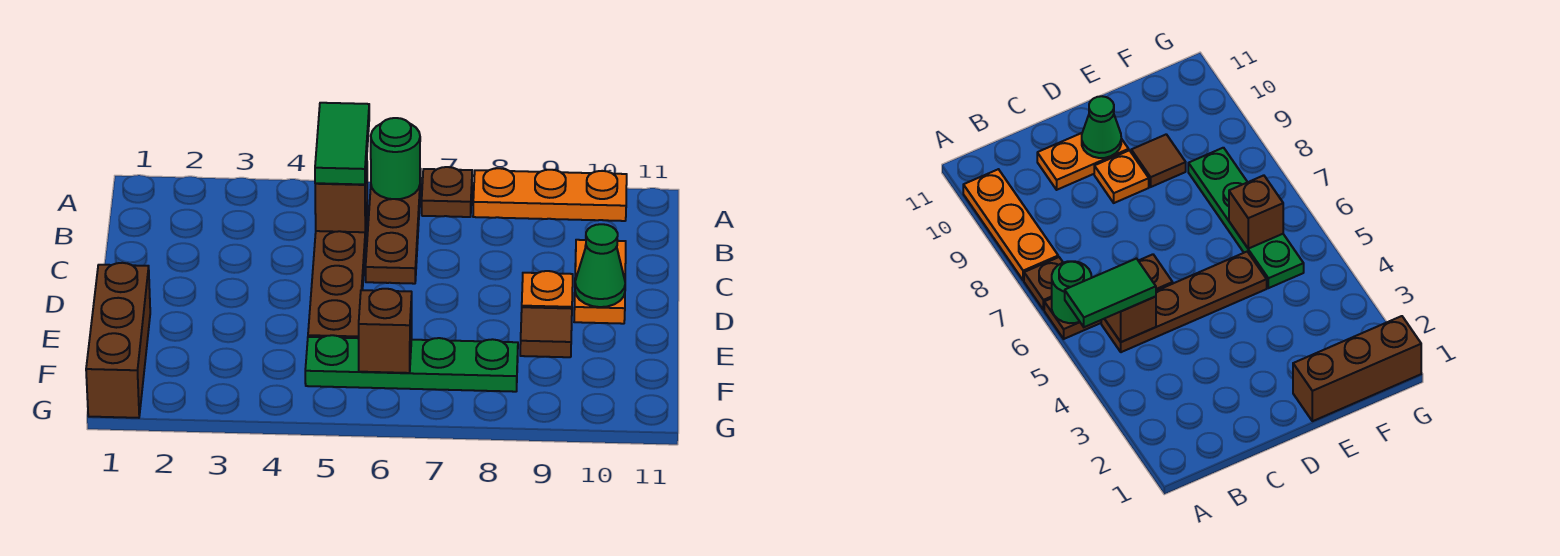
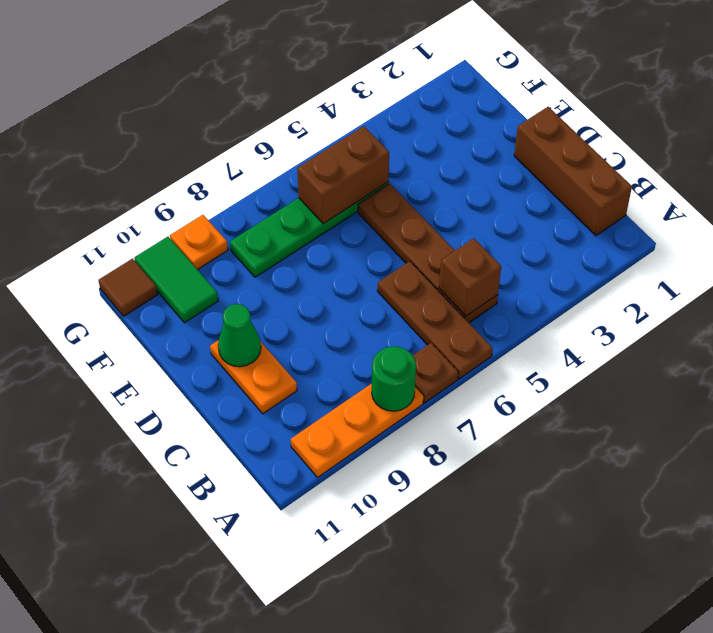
green 1x2 tile [315,103,369,184] -> green 1x2 tile moved to [134,237,218,323]
green 1x1 round brick [371,118,420,199] -> green 1x1 round brick moved to [372,346,416,411]
orange 1x1 plate [522,271,573,309] -> orange 1x1 plate moved to [170,215,228,270]
brown 1x3 brick [86,263,150,418] -> brown 1x3 brick moved to [514,107,632,236]
brown 1x1 tile [520,307,572,357] -> brown 1x1 tile moved to [98,259,158,316]
brown 1x1 brick [359,289,412,373] -> brown 1x2 brick [297,126,389,224]

